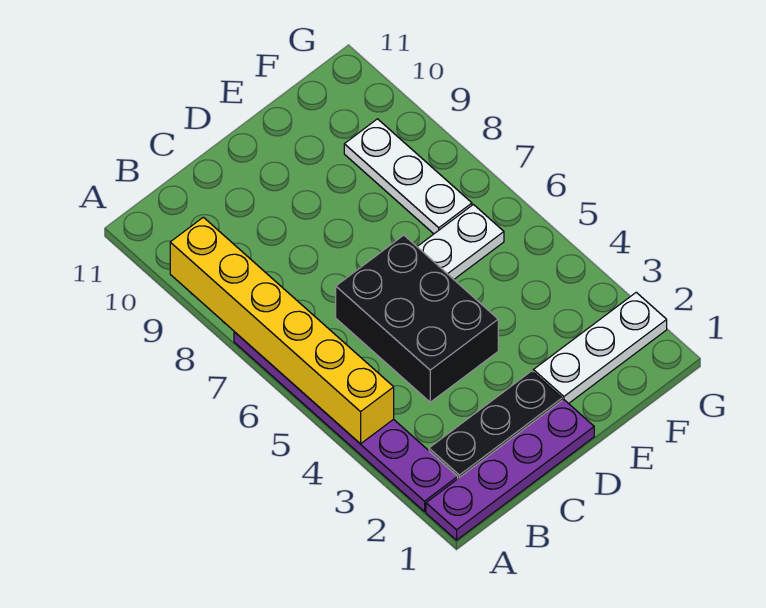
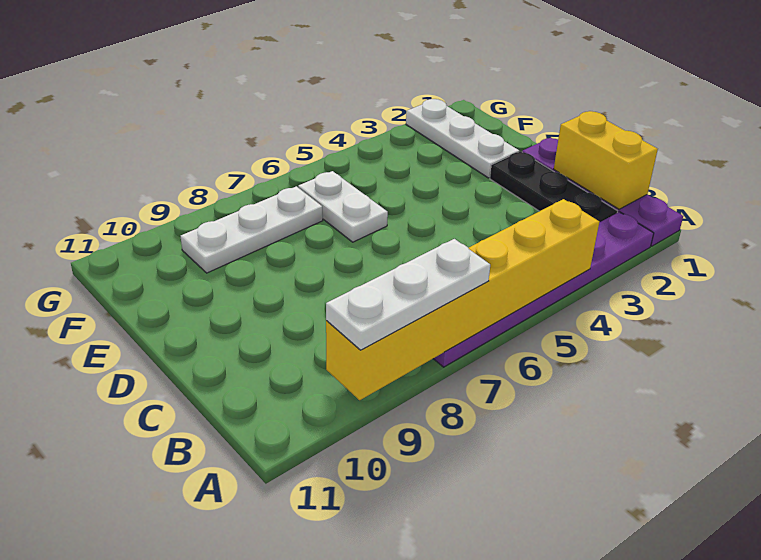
none -> white 1x3 plate [326,239,490,350]
none -> yellow 1x2 brick [554,111,658,209]
black 2x3 brick [336,235,498,402] -> none

